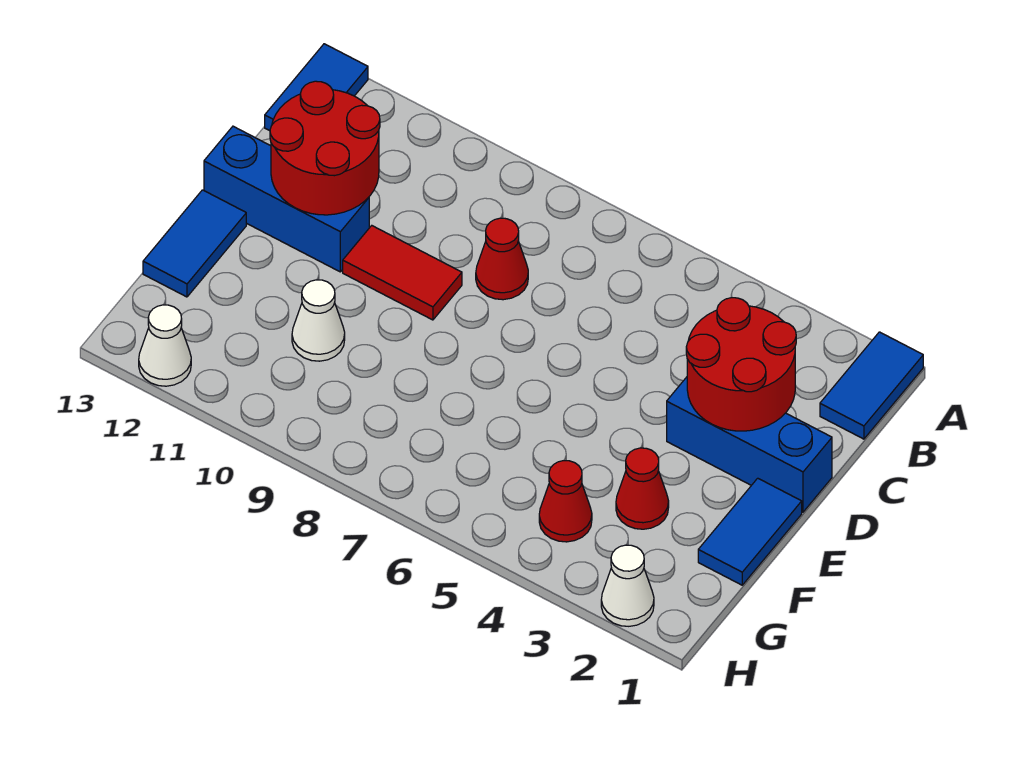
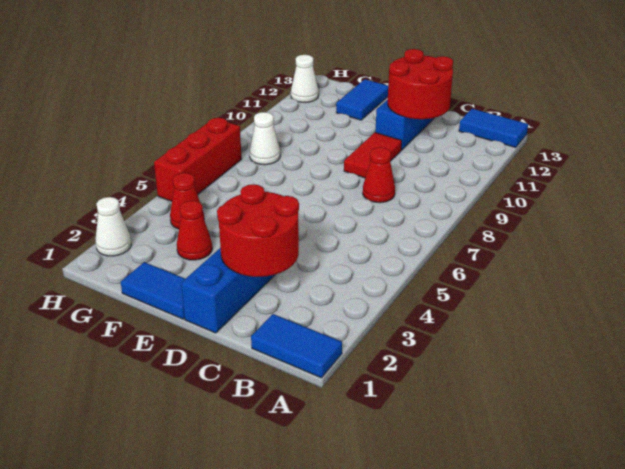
blue 1x2 tile [143,190,246,297] -> blue 1x2 tile turned to [336,79,388,120]
white 1x1 cone [292,280,345,361] -> white 1x1 cone moved to [250,112,280,165]
none -> red 1x3 brick [154,118,242,201]

